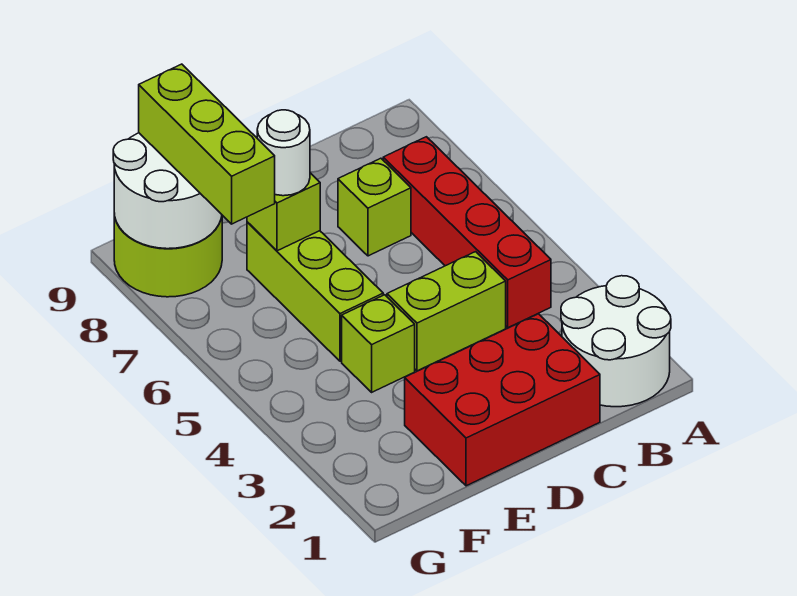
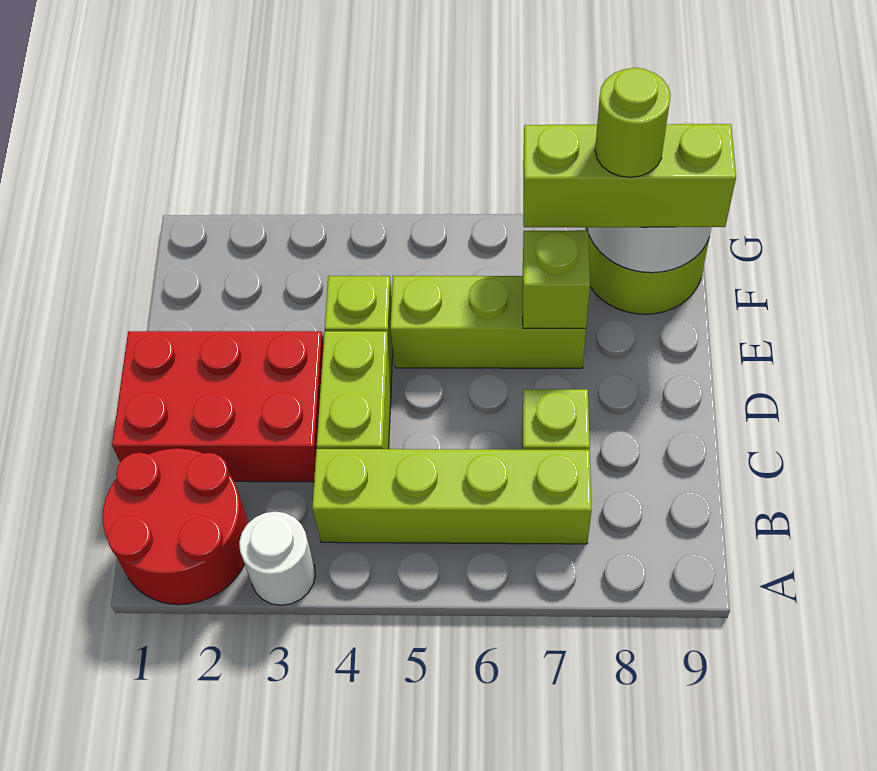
white 2x2 round brick [561,276,671,407] -> red 2x2 round brick [102,448,248,605]
red 1x4 brick [383,137,551,328] -> lime 1x4 brick [312,449,592,544]
red 2x3 brick [405,314,600,486] -> red 2x3 brick turned to [112,331,324,482]
white 1x1 round brick [257,110,310,196] -> white 1x1 round brick moved to [239,511,315,605]
none -> lime 1x1 round brick [595,68,671,177]

